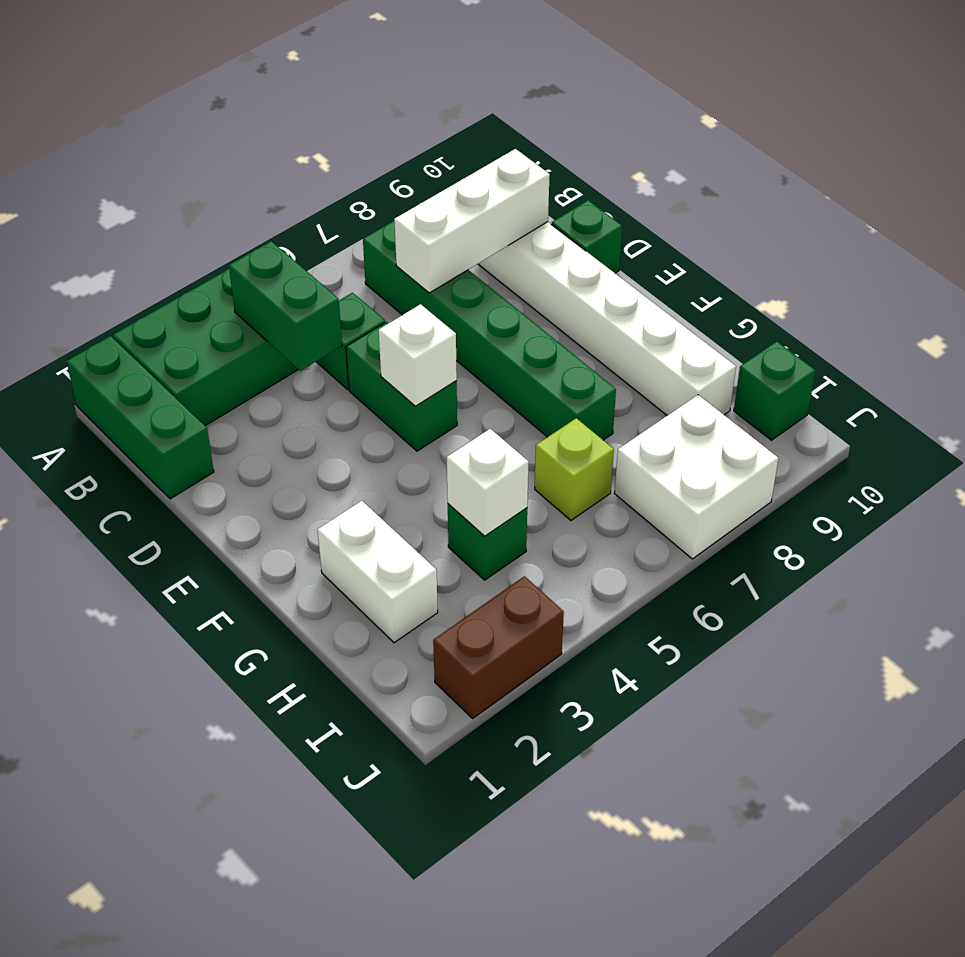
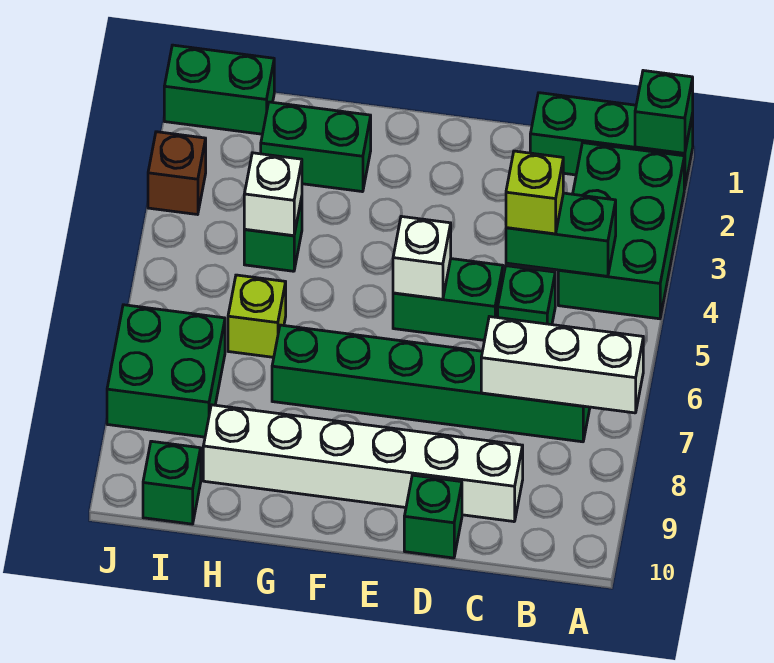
none -> green 1x1 brick [635,71,693,153]
none -> lime 1x1 brick [506,151,563,234]
white 1x3 brick [394,149,550,293] -> white 1x3 brick turned to [481,317,643,413]
white 1x2 brick [318,501,438,643] -> green 1x2 brick [261,102,371,192]
none -> green 1x2 brick [164,45,274,134]
white 2x2 brick [614,395,778,559] -> green 2x2 brick [107,305,225,437]
brown 1x2 brick [433,576,564,718] -> brown 1x1 brick [148,132,206,215]

